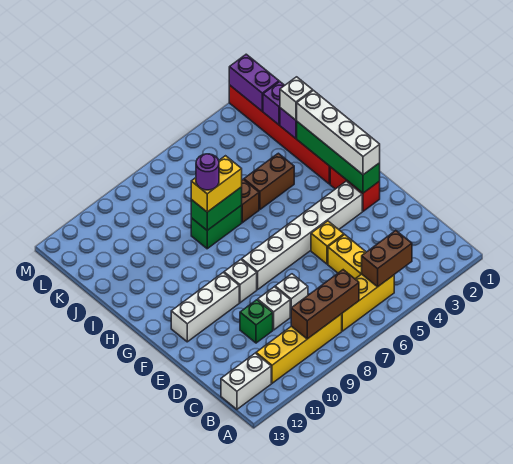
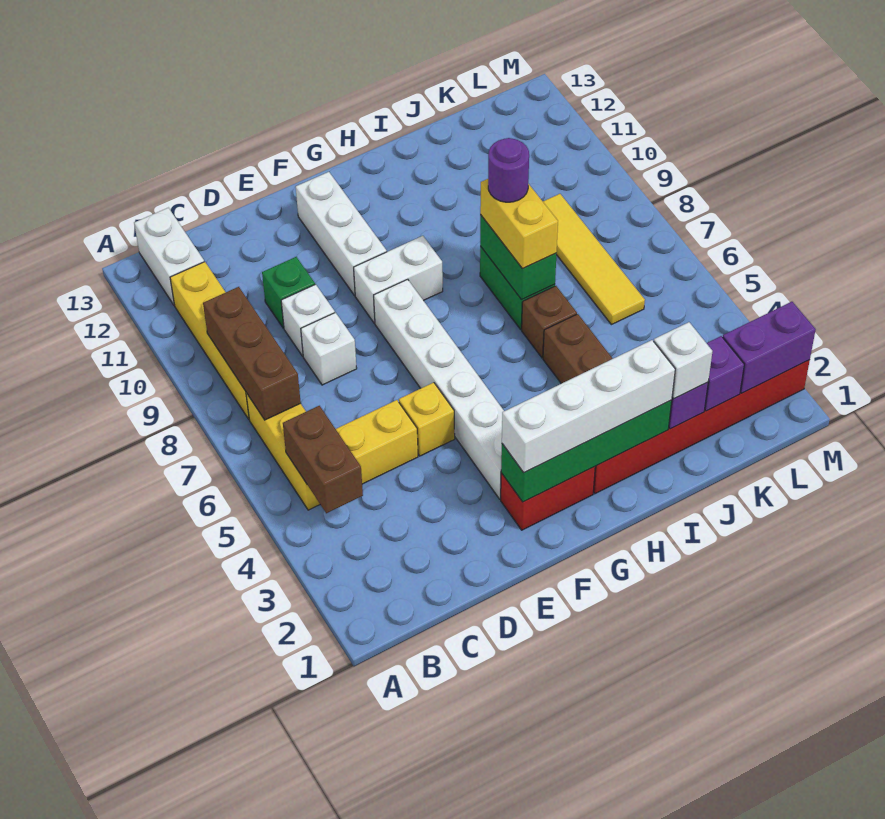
white 1x1 brick [224,260,257,303] -> white 1x2 brick [354,236,443,323]
none -> yellow 1x4 tile [543,194,645,325]

